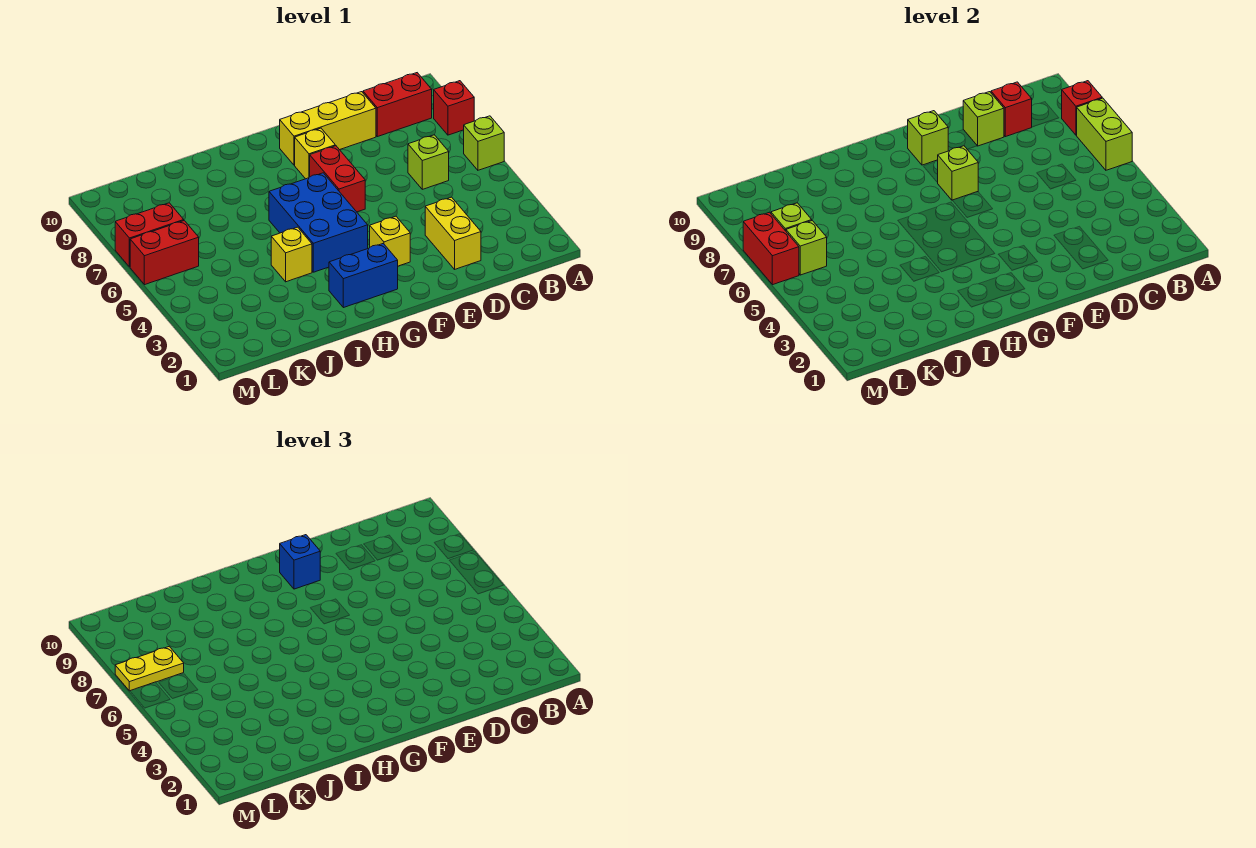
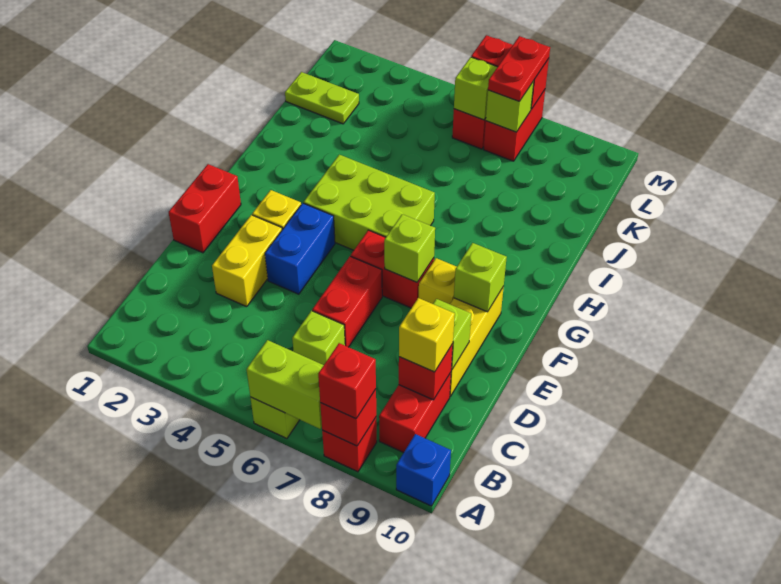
none -> red 1x1 brick [318,343,376,419]
yellow 1x2 brick [425,197,481,269] -> yellow 1x2 brick turned to [212,215,282,307]
none -> red 1x2 brick [312,256,382,347]
none -> red 1x2 brick [169,164,241,253]
blue 1x1 brick [280,535,320,589] -> blue 1x1 brick moved to [396,434,451,506]
blue 1x2 brick [329,244,398,308] -> blue 1x2 brick moved to [265,203,335,294]
blue 2x3 brick [269,173,368,272] -> lime 2x3 brick [304,155,435,250]
yellow 1x1 brick [271,227,312,282] -> yellow 1x1 brick moved to [399,298,455,372]
none -> lime 1x2 plate [285,72,359,124]
yellow 1x2 plate [115,646,184,691] -> red 1x2 plate [488,36,550,102]

